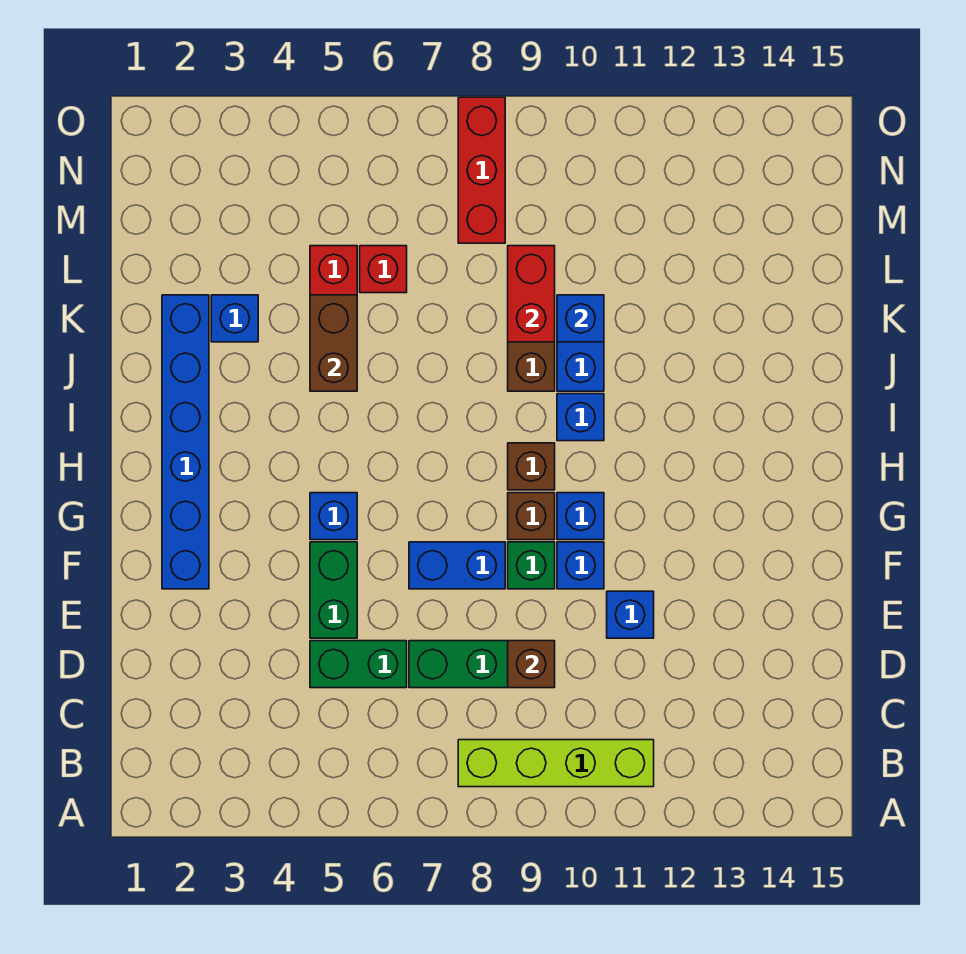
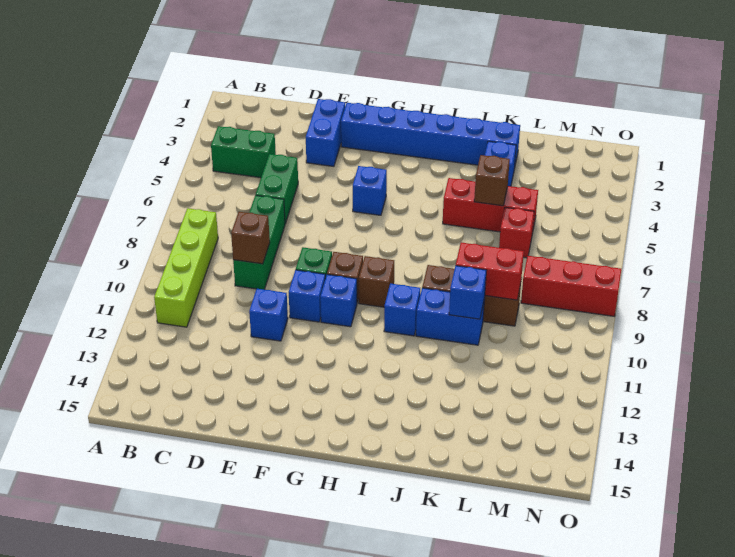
green 1x2 brick [310,542,357,638] -> green 1x2 brick moved to [211,126,276,178]
blue 1x2 brick [409,542,505,589] -> blue 1x2 brick moved to [306,99,345,166]
brown 1x2 brick [310,295,357,391] -> brown 1x1 brick [474,155,510,206]

